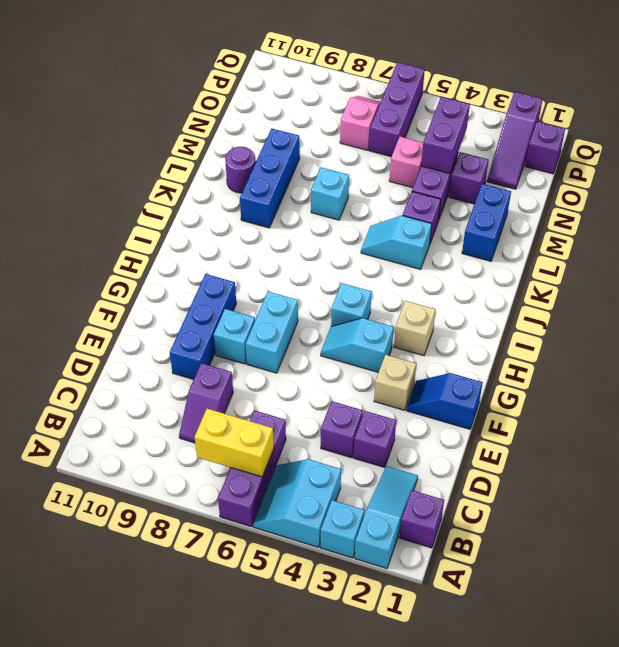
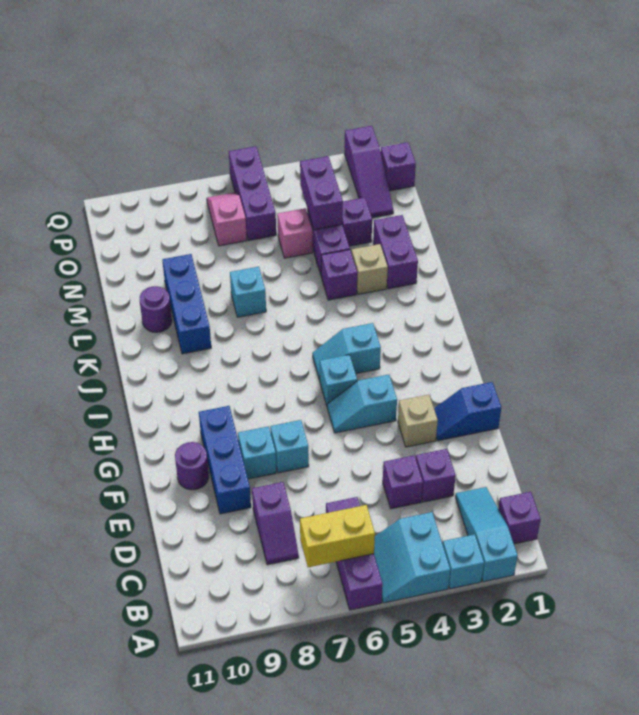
cyan 1x2 brick [246,291,298,373] -> cyan 1x1 brick [270,420,309,473]
none -> purple 1x1 round brick [175,442,209,490]
tan 1x1 brick [394,301,436,356] -> tan 1x1 brick moved to [352,244,388,294]
cyan 1x2 slope [361,216,432,269] -> cyan 1x2 slope moved to [312,323,381,380]
blue 1x2 brick [462,184,511,261] -> purple 1x2 brick [373,215,418,289]

